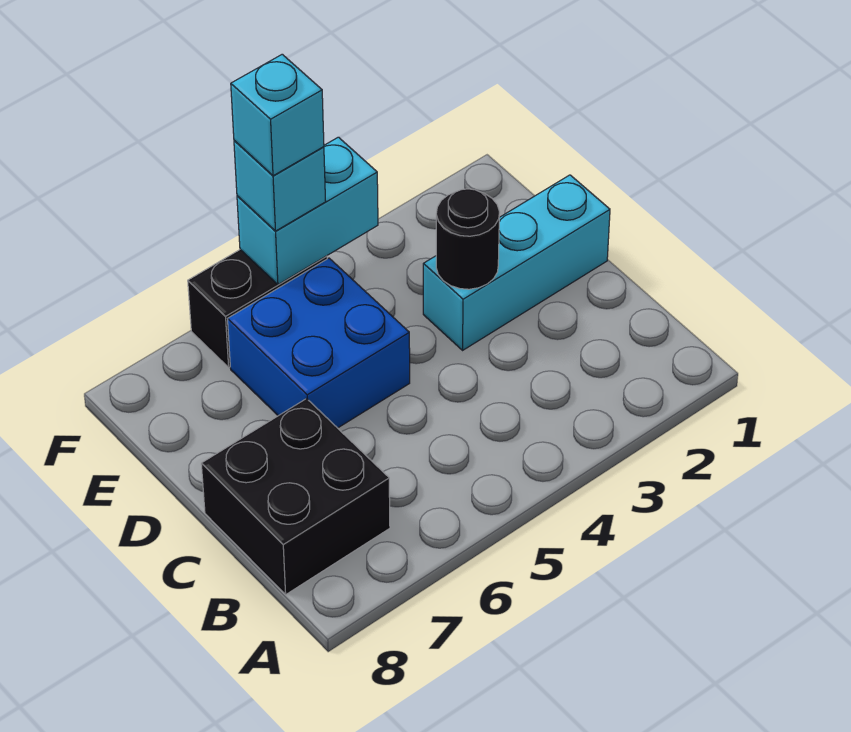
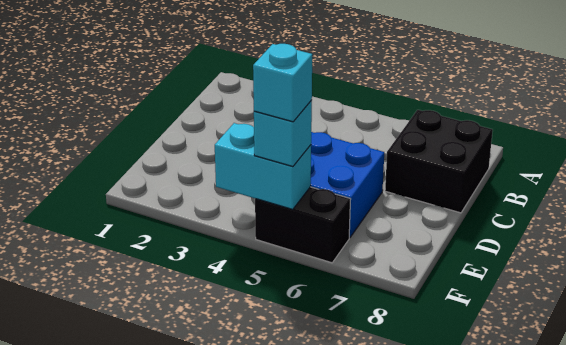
cyan 1x3 brick [423,175,610,350] -> none
black 1x1 round brick [436,189,500,289] -> none

